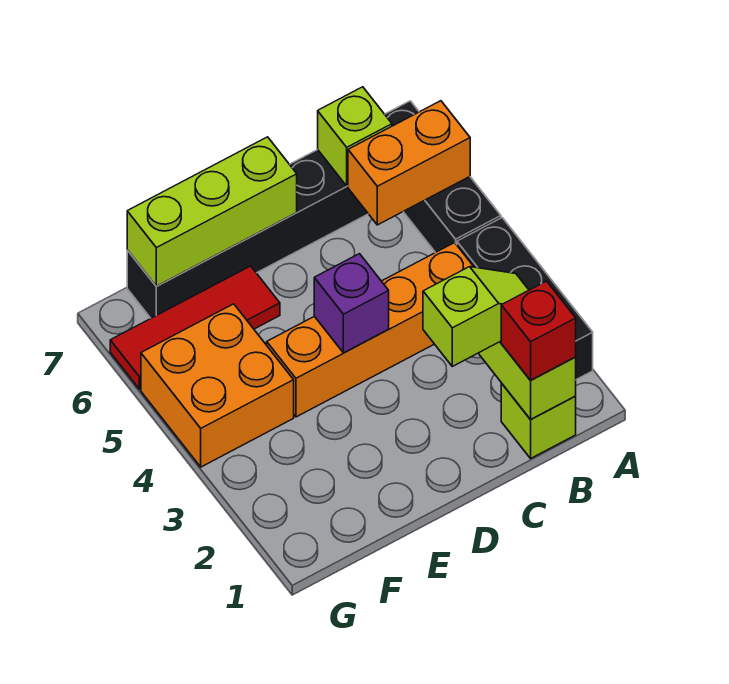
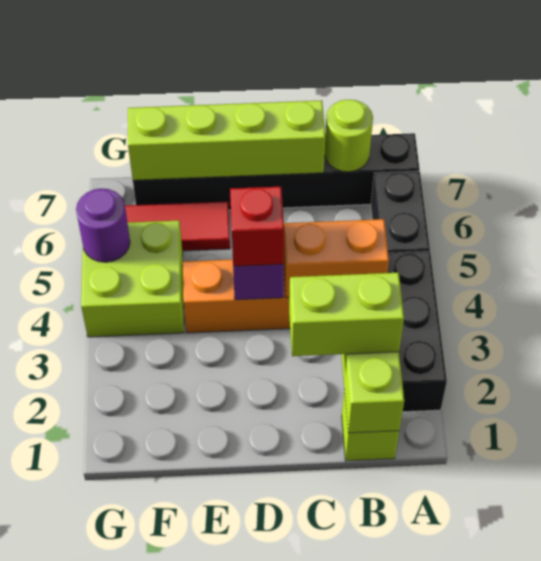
orange 1x2 brick [348,101,470,225] -> orange 1x2 brick moved to [283,219,389,298]
red 1x1 brick [501,281,576,380] -> red 1x1 brick moved to [230,187,284,266]
lime 1x2 slope [423,267,529,366] -> lime 1x2 brick [289,273,404,356]
lime 1x1 brick [318,87,392,186] -> lime 1x1 round brick [325,100,373,172]
lime 1x3 brick [127,137,297,286] -> lime 1x4 brick [128,100,325,180]
orange 2x2 brick [141,304,294,467] -> lime 2x2 brick [81,220,184,337]
none -> purple 1x1 round brick [76,188,130,262]

